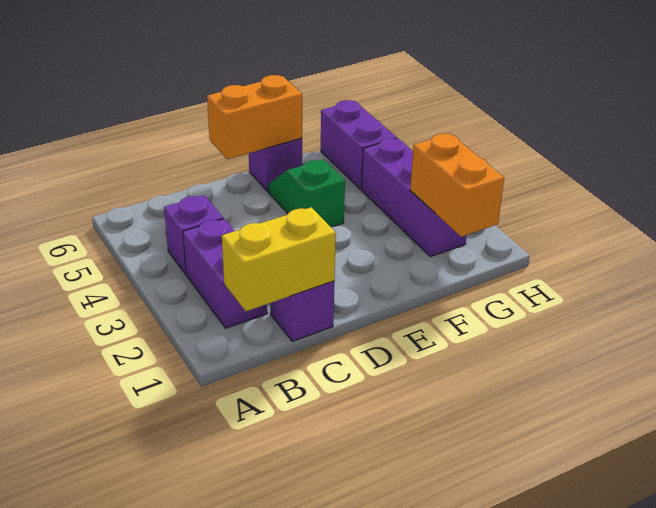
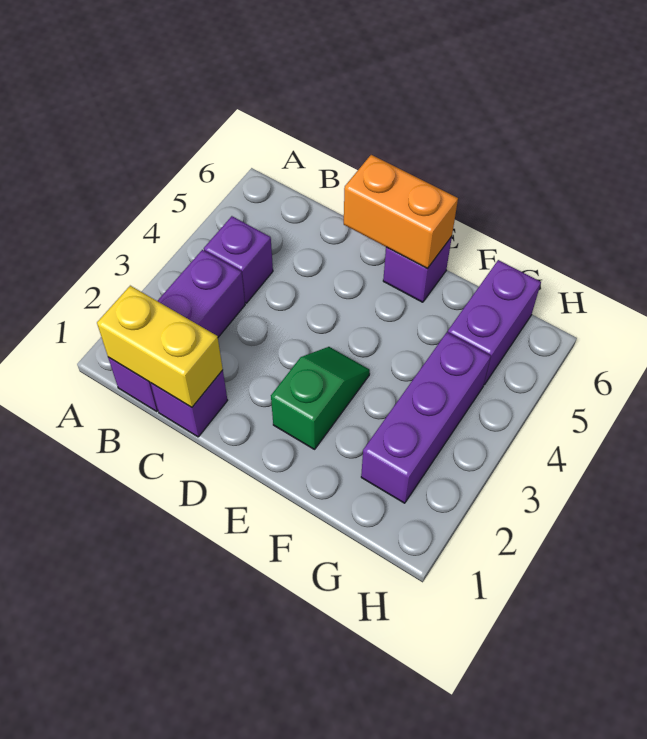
purple 1x2 brick [183,219,267,328] -> purple 1x3 brick [108,250,245,411]
green 1x2 slope [268,159,345,227] -> green 1x2 slope moved to [271,347,370,449]
orange 1x2 brick [410,134,504,237] -> none

